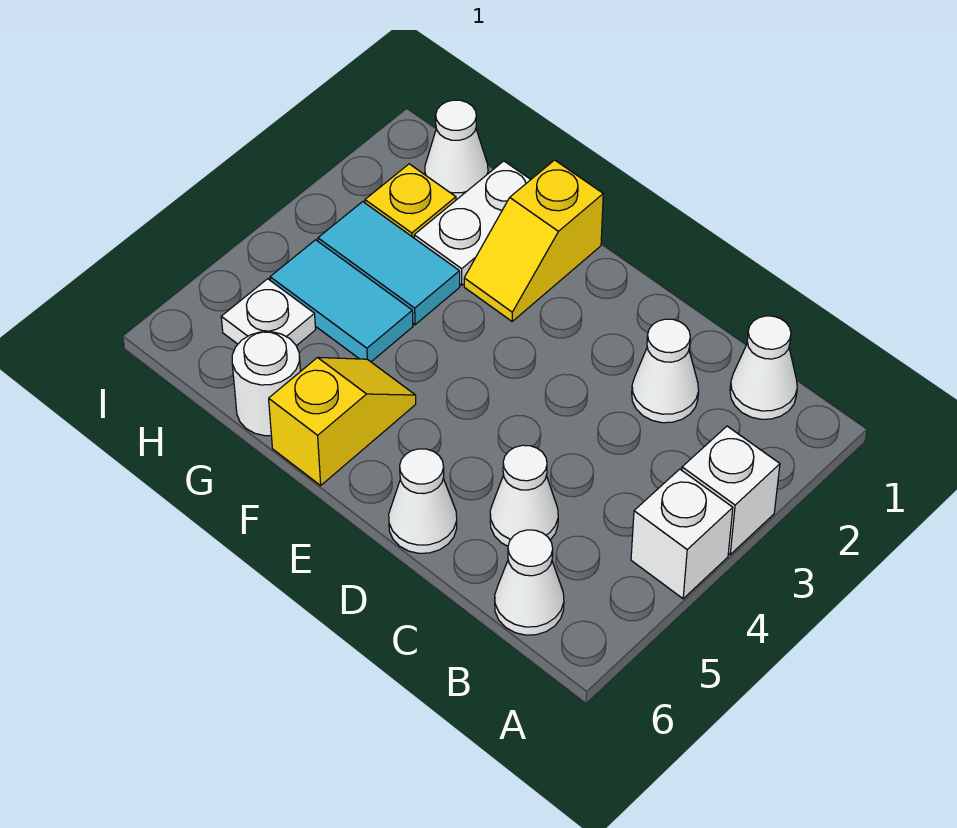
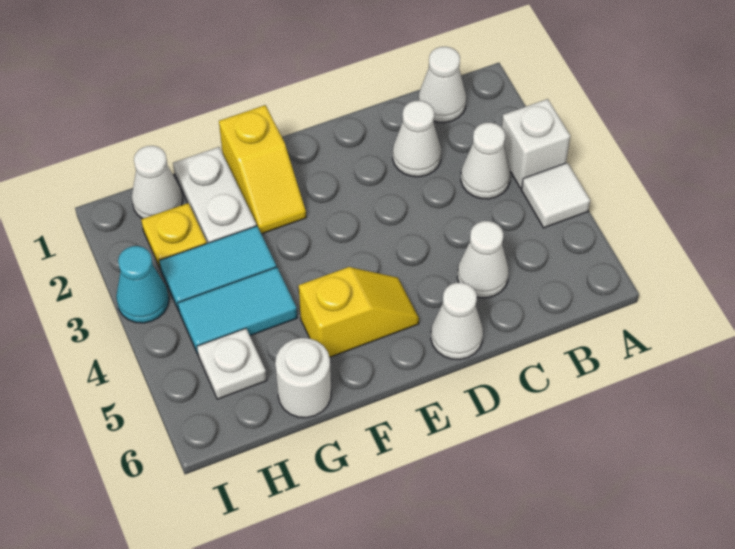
white 1x1 brick [631,469,733,599] -> white 1x1 tile [522,163,590,228]
white 1x1 cone [495,530,564,635] -> white 1x1 cone moved to [461,122,510,199]
yellow 1x2 slope [269,357,416,485] -> yellow 1x2 slope turned to [299,267,419,357]
none -> cyan 1x1 cone [116,246,169,323]

